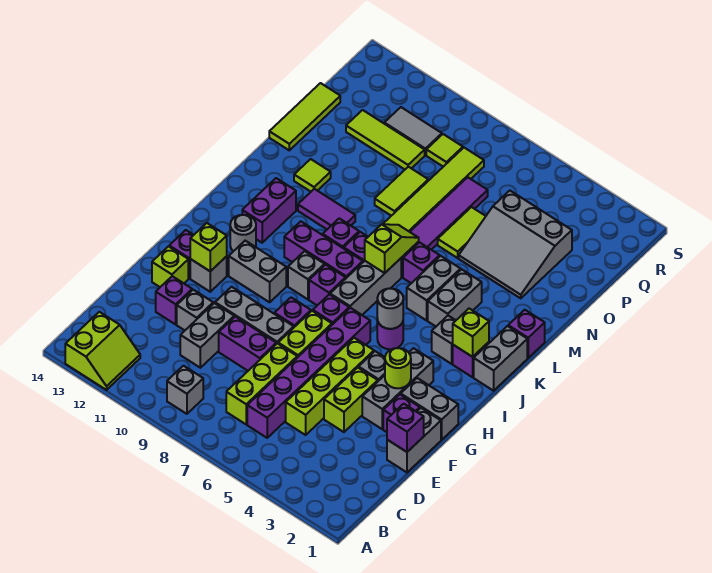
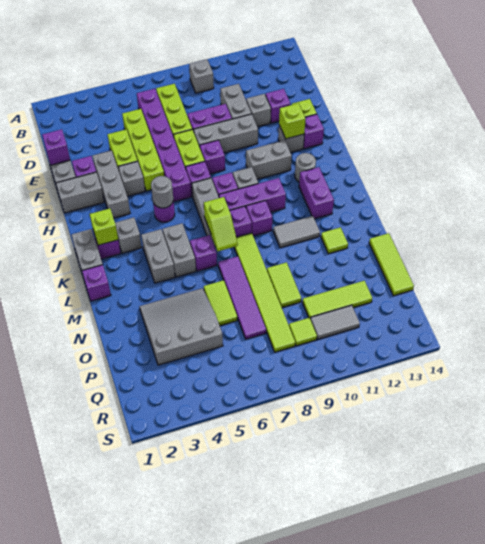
lime 2x2 slope [65,312,140,390] -> none
lime 1x1 round brick [385,348,411,388] -> none
purple 1x2 tile [298,189,355,229] -> grey 1x2 tile [273,216,320,248]

